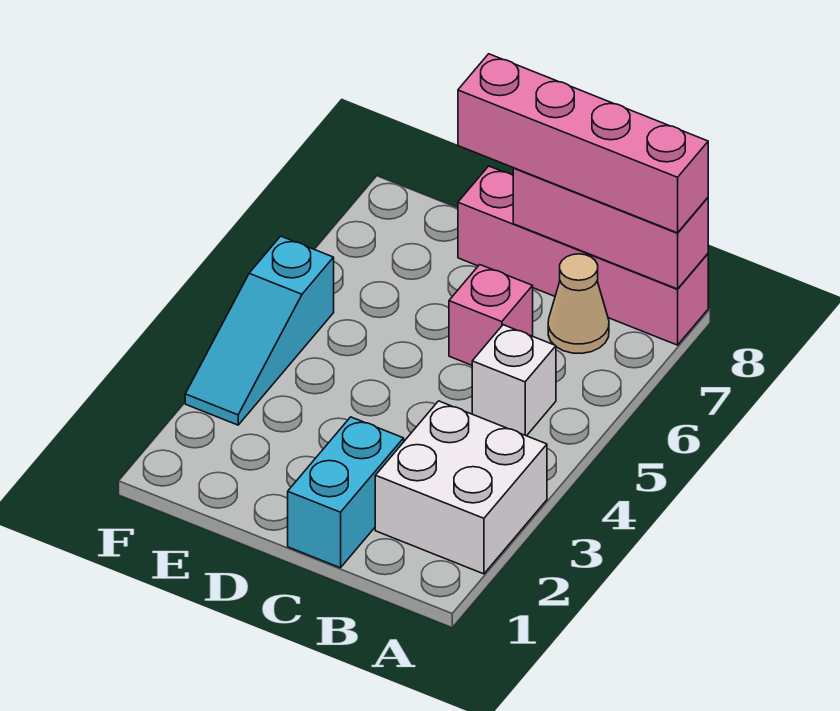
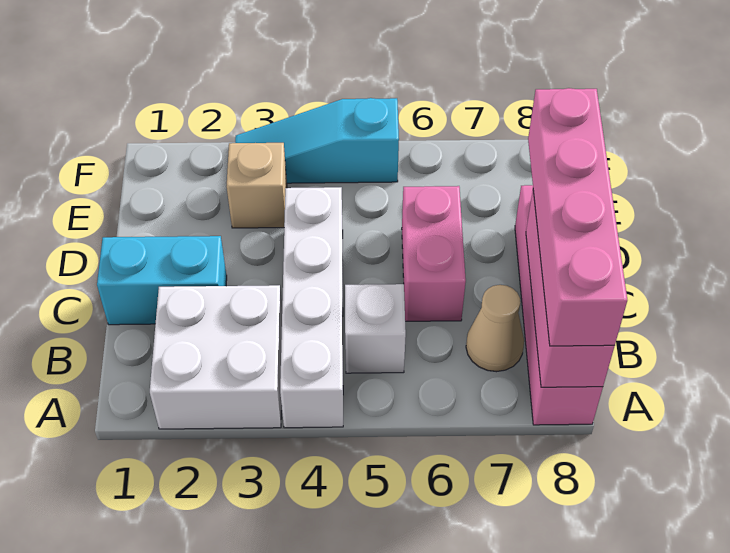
none -> white 1x4 brick [280,187,343,428]
pink 1x1 brick [449,265,533,365] -> pink 1x2 brick [402,186,466,321]
none -> tan 1x1 brick [227,143,287,228]

